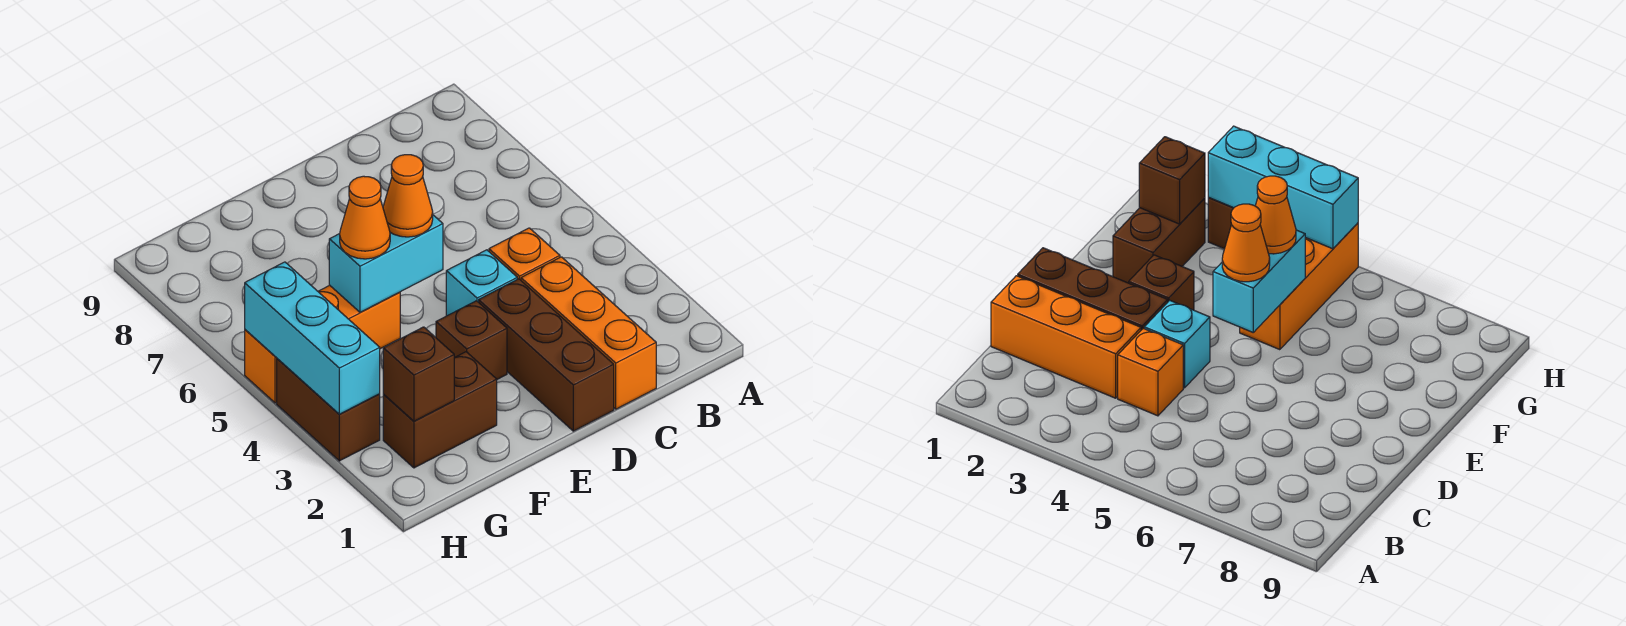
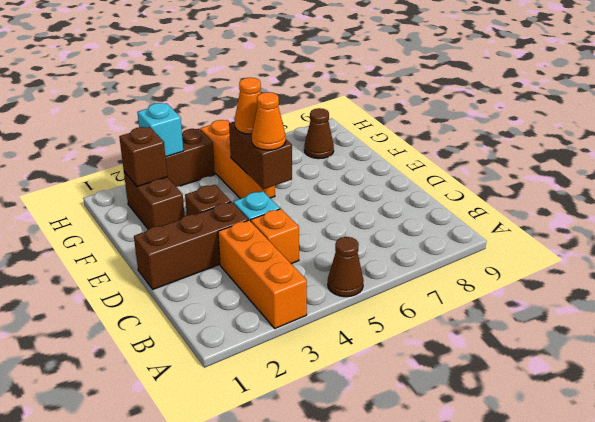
none -> brown 1x1 cone [328,237,363,297]
orange 1x3 brick [521,257,656,409] -> orange 1x3 brick turned to [218,220,307,328]
cyan 1x2 brick [329,215,443,313] -> brown 1x2 brick [229,121,292,189]
none -> brown 1x1 cone [304,108,334,159]
cyan 1x3 brick [245,262,380,414] -> cyan 1x1 brick [137,103,183,157]

